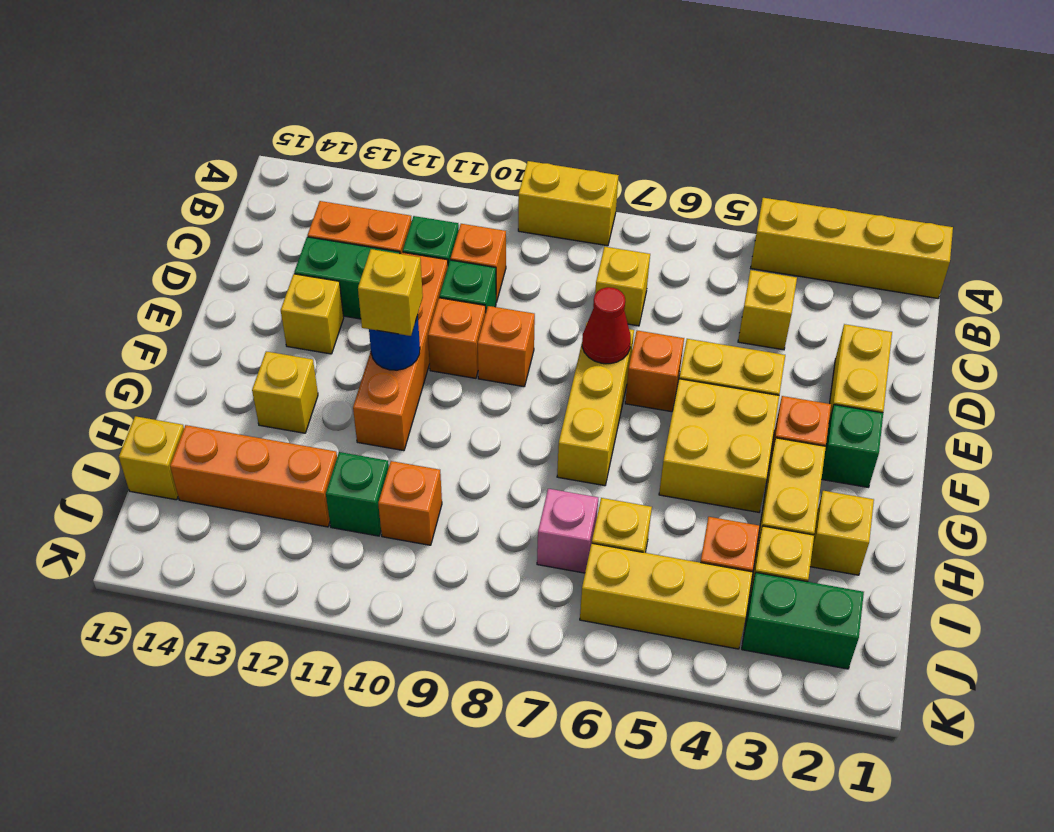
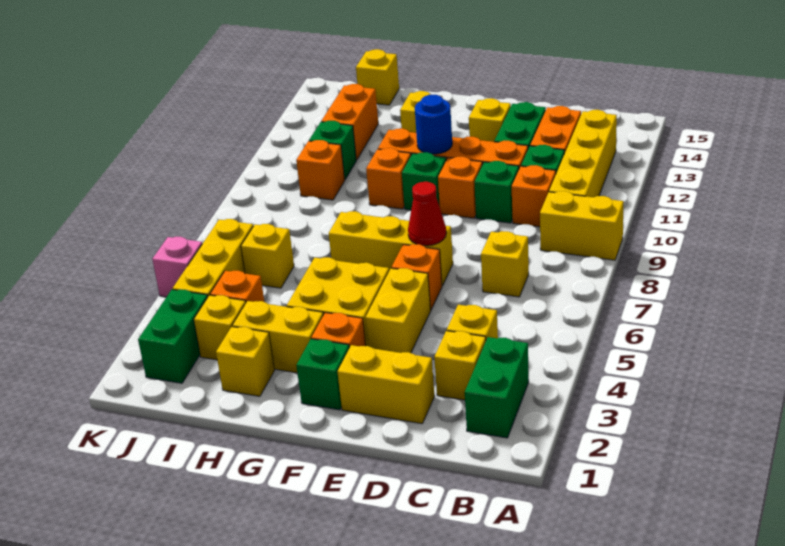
yellow 1x4 brick [751,198,953,298] -> yellow 1x4 brick moved to [549,110,617,197]
yellow 1x2 brick [518,161,619,246] -> yellow 1x2 brick turned to [540,191,624,260]
none -> green 1x2 brick [465,337,529,438]
orange 1x1 brick [478,306,535,387] -> orange 1x1 brick moved to [366,148,411,209]
none -> green 1x1 brick [402,152,446,210]
yellow 1x1 brick [358,249,423,336] -> yellow 1x1 brick moved to [434,331,486,400]
pink 1x1 brick [537,489,598,573] -> pink 1x1 brick moved to [152,237,202,297]
orange 1x3 brick [170,425,337,527] -> orange 1x2 brick [321,84,378,160]

